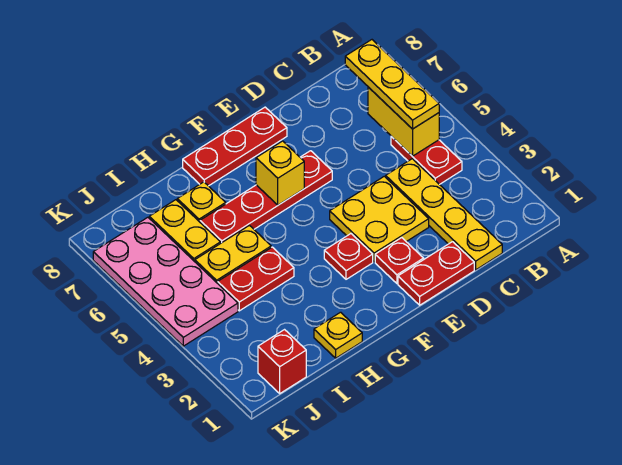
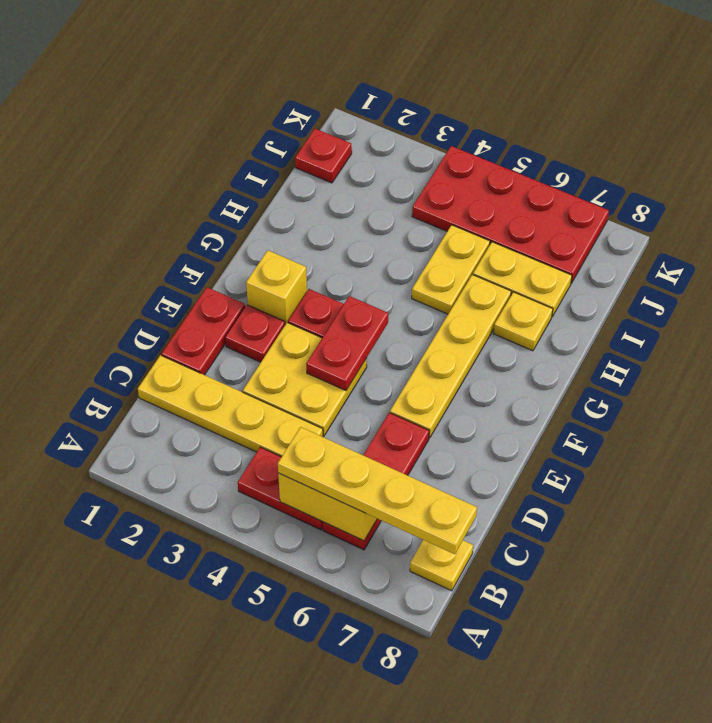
yellow 1x3 plate [345,40,439,129] -> yellow 1x4 plate [278,427,477,554]
red 1x4 plate [200,151,332,243] -> yellow 1x4 plate [390,275,511,438]
red 1x3 plate [183,107,287,186] -> red 1x3 plate moved to [323,413,429,550]
yellow 1x1 brick [256,141,304,205] -> yellow 1x1 brick moved to [246,250,307,325]
yellow 1x1 plate [314,312,362,358] -> yellow 1x1 plate moved to [410,540,473,591]
red 1x2 plate [218,247,294,311] -> red 1x2 plate moved to [306,296,388,391]
red 1x1 brick [258,330,306,393] -> red 1x1 plate [295,129,352,183]
pink 2x4 plate [93,217,238,346] -> red 2x4 plate [412,146,609,283]

